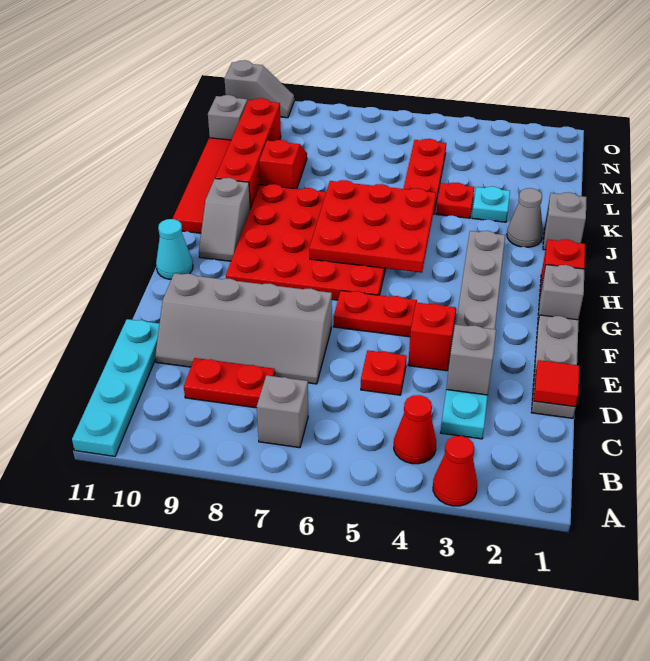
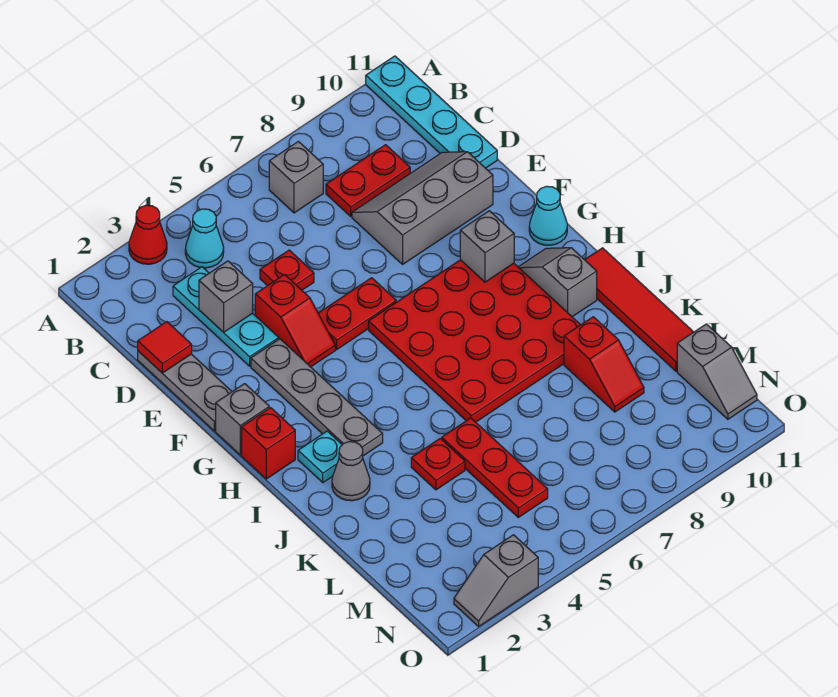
red 1x1 cone [394,395,436,464] -> cyan 1x1 cone [185,209,224,268]
grey 2x4 slope [155,273,332,384] -> grey 2x3 slope [352,152,493,264]
red 3x3 plate [309,180,436,273] -> none
grey 1x1 brick [543,192,587,250] -> grey 1x1 brick moved to [460,211,514,282]
red 1x4 brick [215,98,281,209] -> none
cyan 1x1 plate [472,186,510,222] -> cyan 1x1 plate moved to [298,431,342,483]
grey 1x2 slope [224,60,294,118] -> grey 1x2 slope moved to [454,535,538,626]

